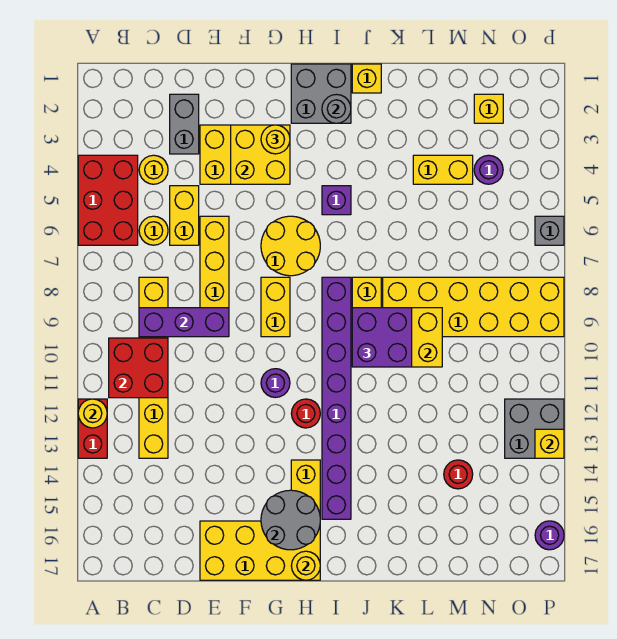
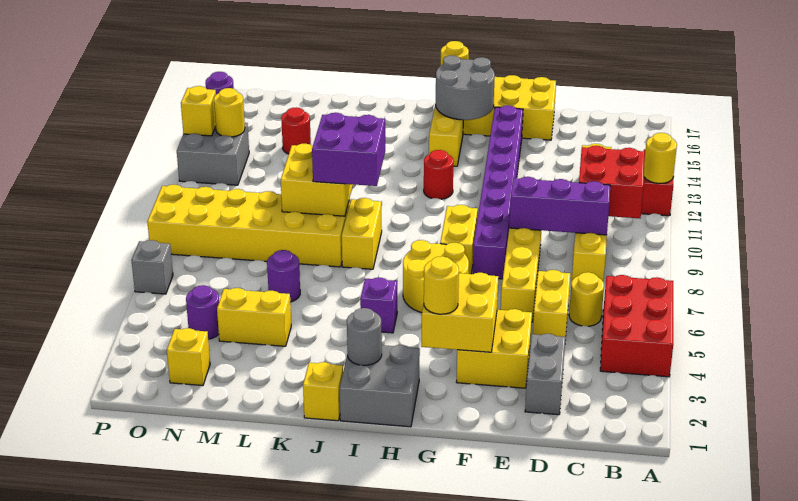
yellow 1x1 round brick [139,155,168,184] -> yellow 1x1 round brick moved to [214,88,245,137]
purple 1x1 round brick [261,369,290,398] -> purple 1x1 round brick moved to [267,250,300,302]
purple 1x8 brick [322,277,351,519] -> purple 1x8 brick moved to [473,105,523,279]

